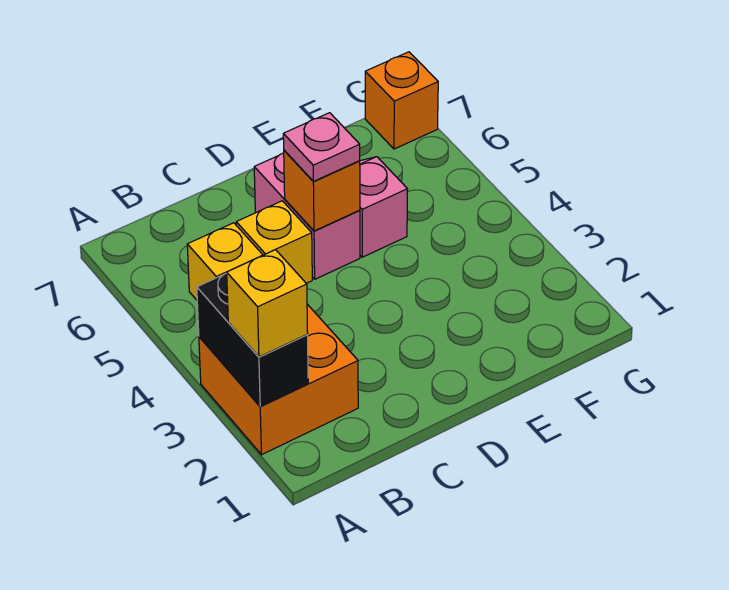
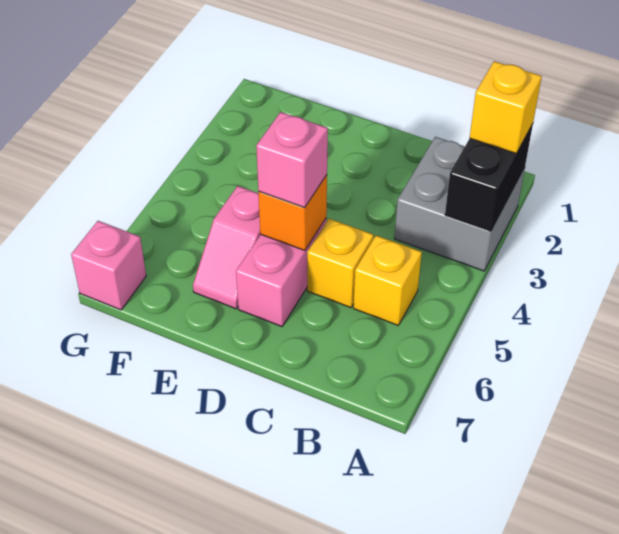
orange 2x2 brick [199,304,358,455] -> grey 2x2 brick [394,137,525,271]
pink 1x1 plate [283,113,360,181] -> pink 1x1 brick [256,112,328,208]
orange 1x1 brick [365,52,438,149] -> pink 1x1 brick [71,221,146,310]

